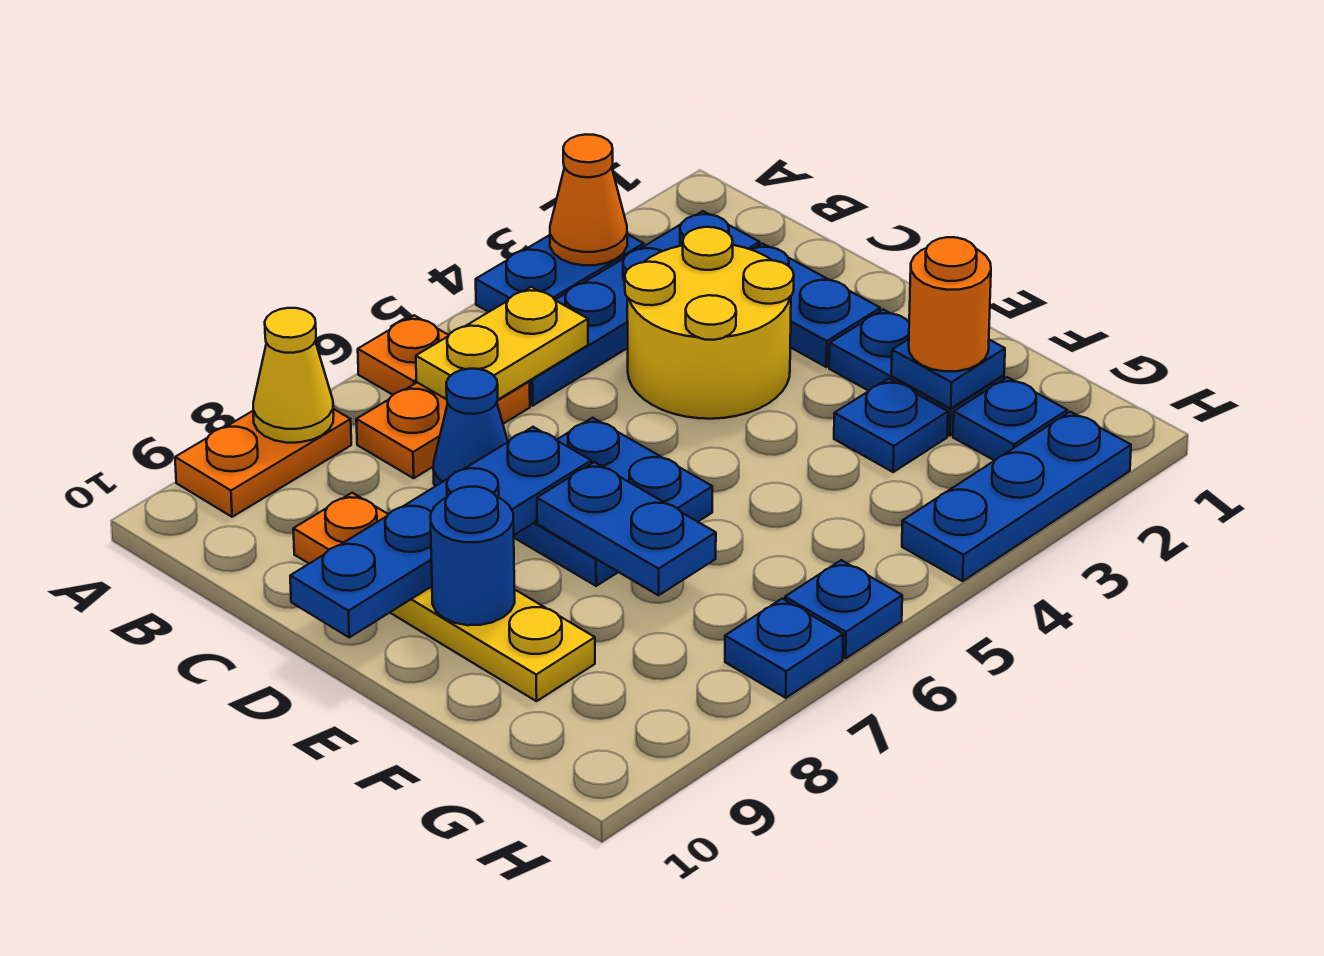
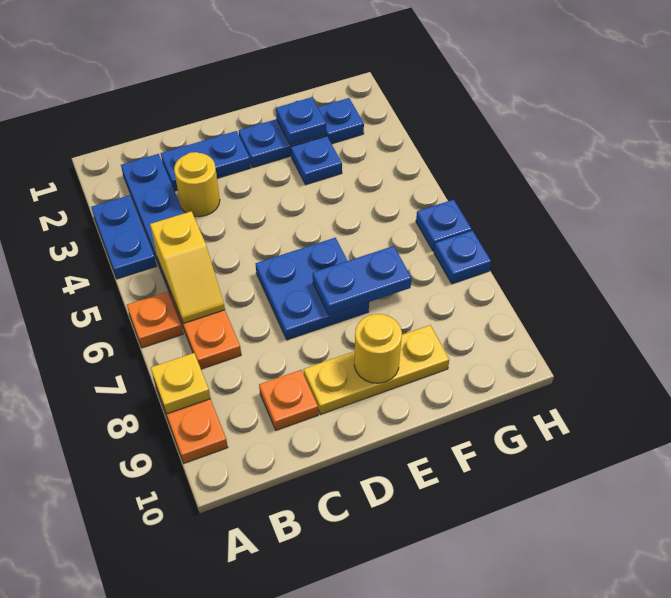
orange 1x1 cone [550,134,627,265] -> none
yellow 1x1 cone [253,308,334,443] -> yellow 1x1 plate [151,353,211,414]
yellow 1x2 plate [416,287,588,399] -> yellow 1x2 slope [150,211,225,323]
yellow 2x2 round brick [625,227,794,419] -> yellow 1x1 round brick [174,152,220,217]
blue 1x1 cone [433,369,508,486] -> none
blue 1x4 plate [290,427,591,637] -> none
blue 1x1 round brick [431,487,515,625] -> yellow 1x1 round brick [354,314,402,383]
orange 1x1 round brick [909,237,991,371] -> none
blue 1x3 plate [902,412,1131,581] -> none

